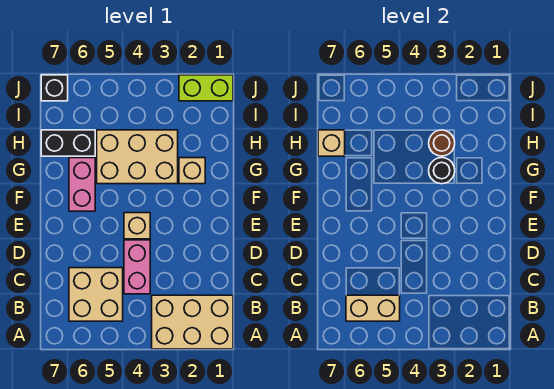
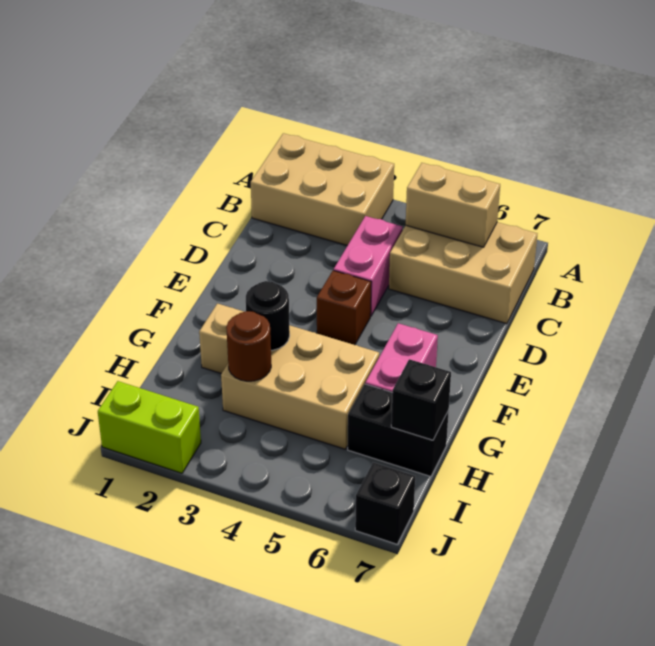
tan 2x2 brick [69,268,123,321] -> tan 2x3 brick [389,222,537,324]
tan 1x1 brick [124,213,150,239] -> brown 1x1 brick [317,270,371,345]
tan 1x1 brick [318,130,345,156] -> black 1x1 brick [391,359,451,440]

